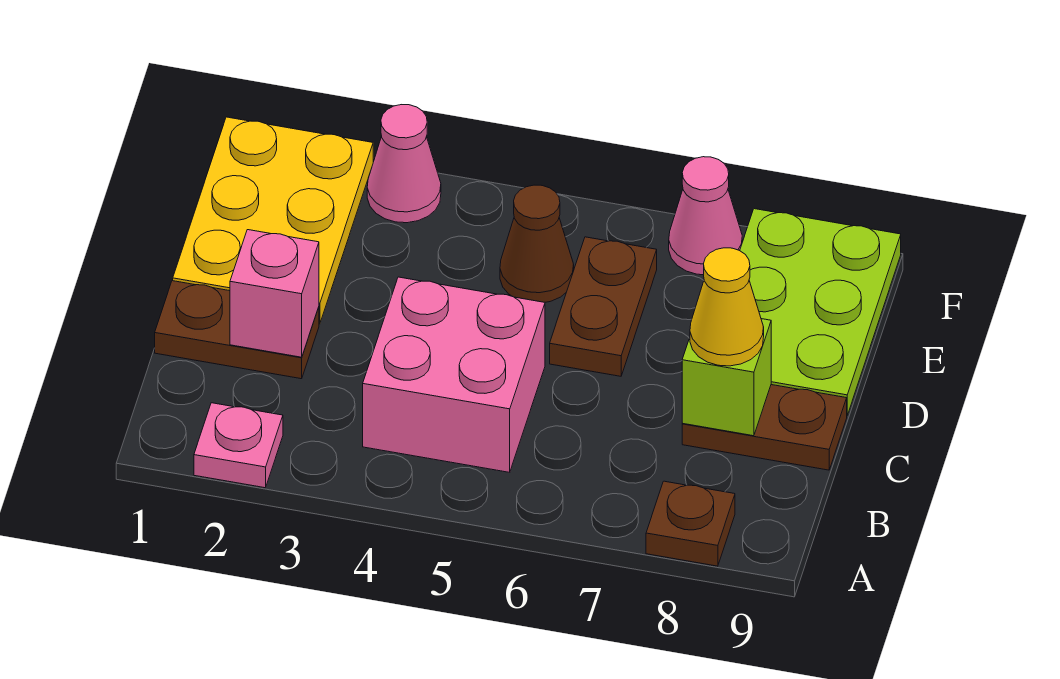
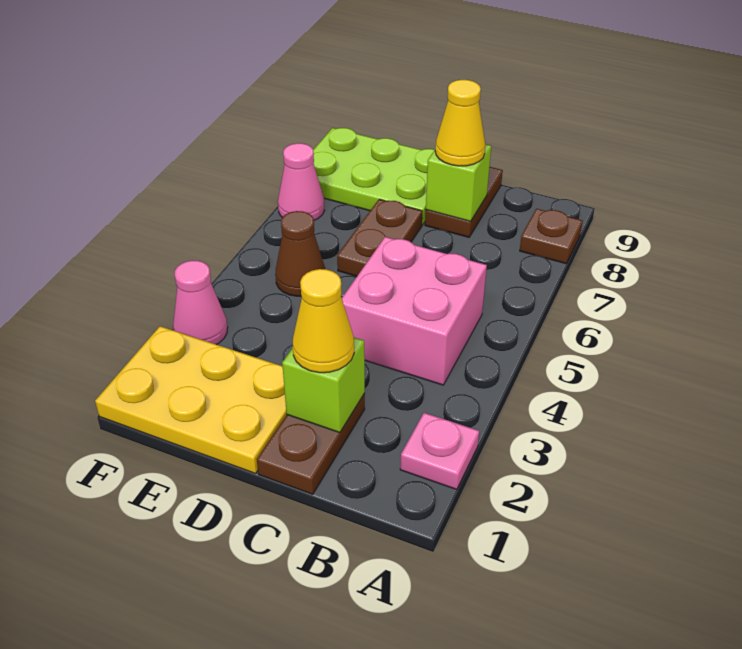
pink 1x1 brick [230,230,319,357] -> lime 1x1 brick [282,338,365,433]
none -> yellow 1x1 cone [293,269,354,373]
brown 1x2 plate [550,237,657,376] -> brown 1x2 plate turned to [337,199,422,276]

